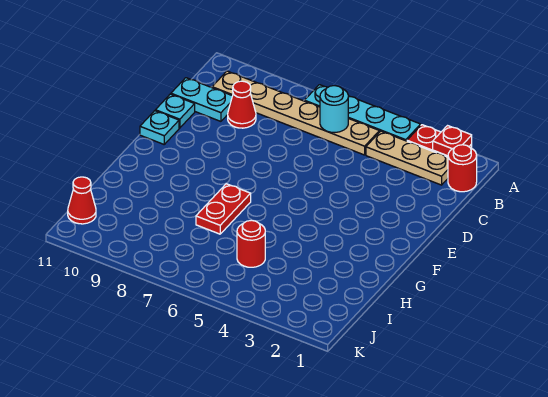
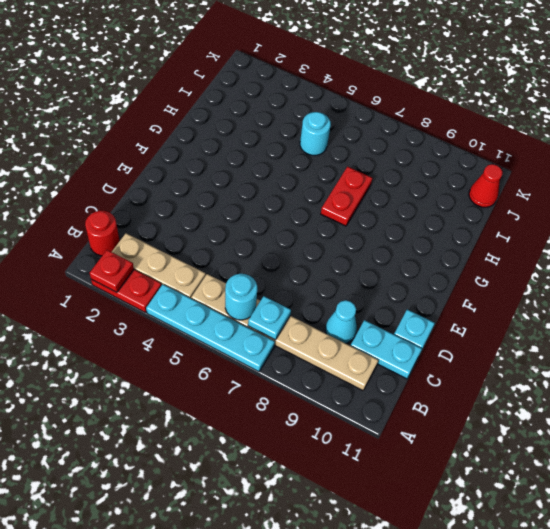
red 1x1 cone [228,81,256,128] -> cyan 1x1 cone [326,300,357,343]
cyan 1x1 plate [140,111,179,144] -> cyan 1x1 plate moved to [248,296,291,340]
red 1x1 round brick [237,220,265,267] -> cyan 1x1 round brick [300,112,331,156]

